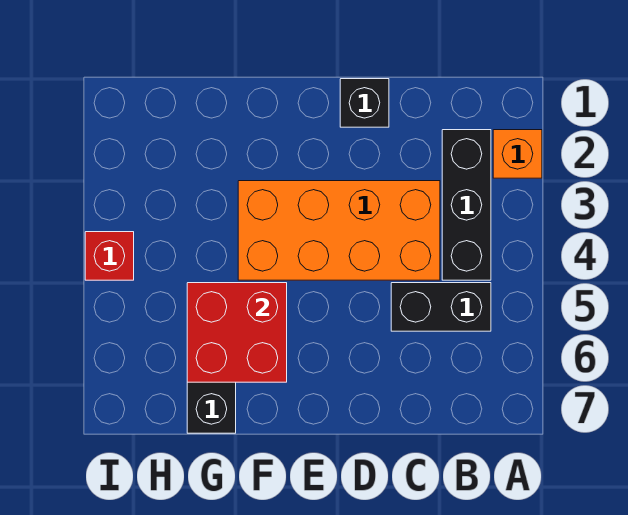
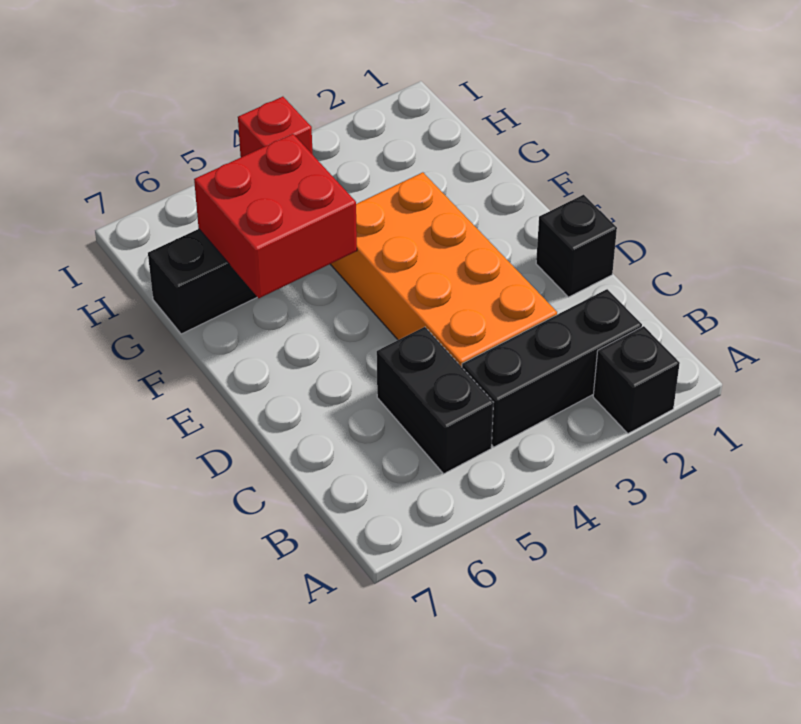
orange 1x1 brick [493,130,542,178] -> black 1x1 brick [593,326,680,434]

